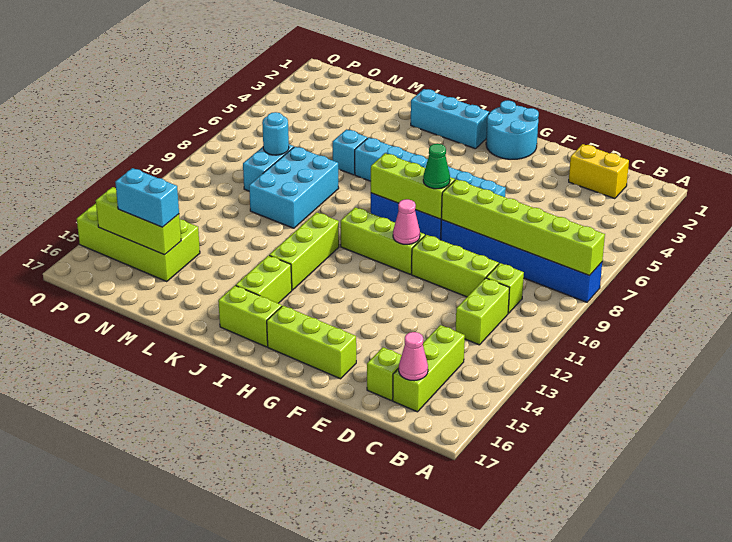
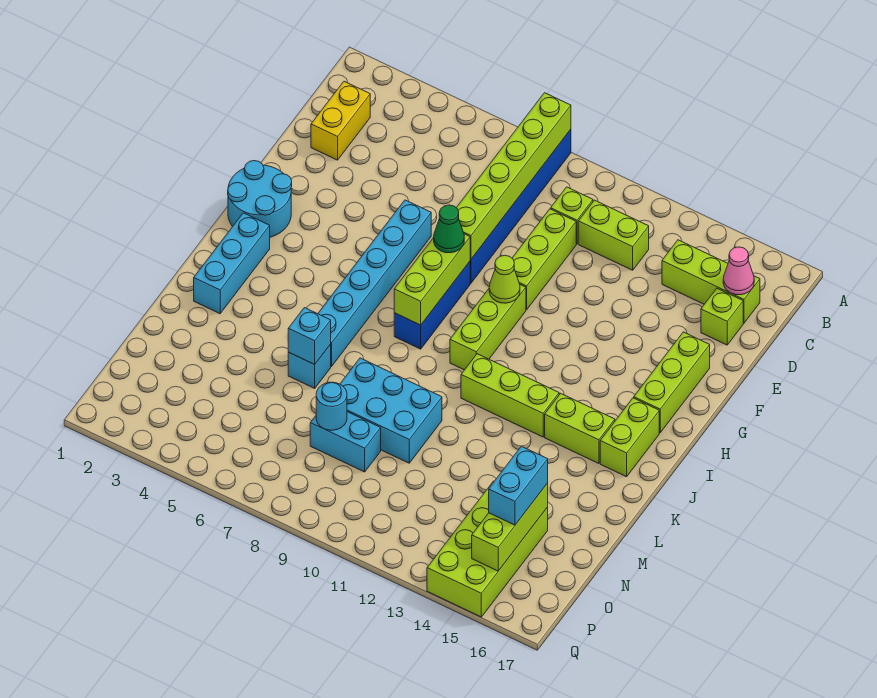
pink 1x1 cone [393,199,420,245] -> lime 1x1 cone [489,255,520,303]
none -> cyan 1x1 brick [288,308,331,365]

